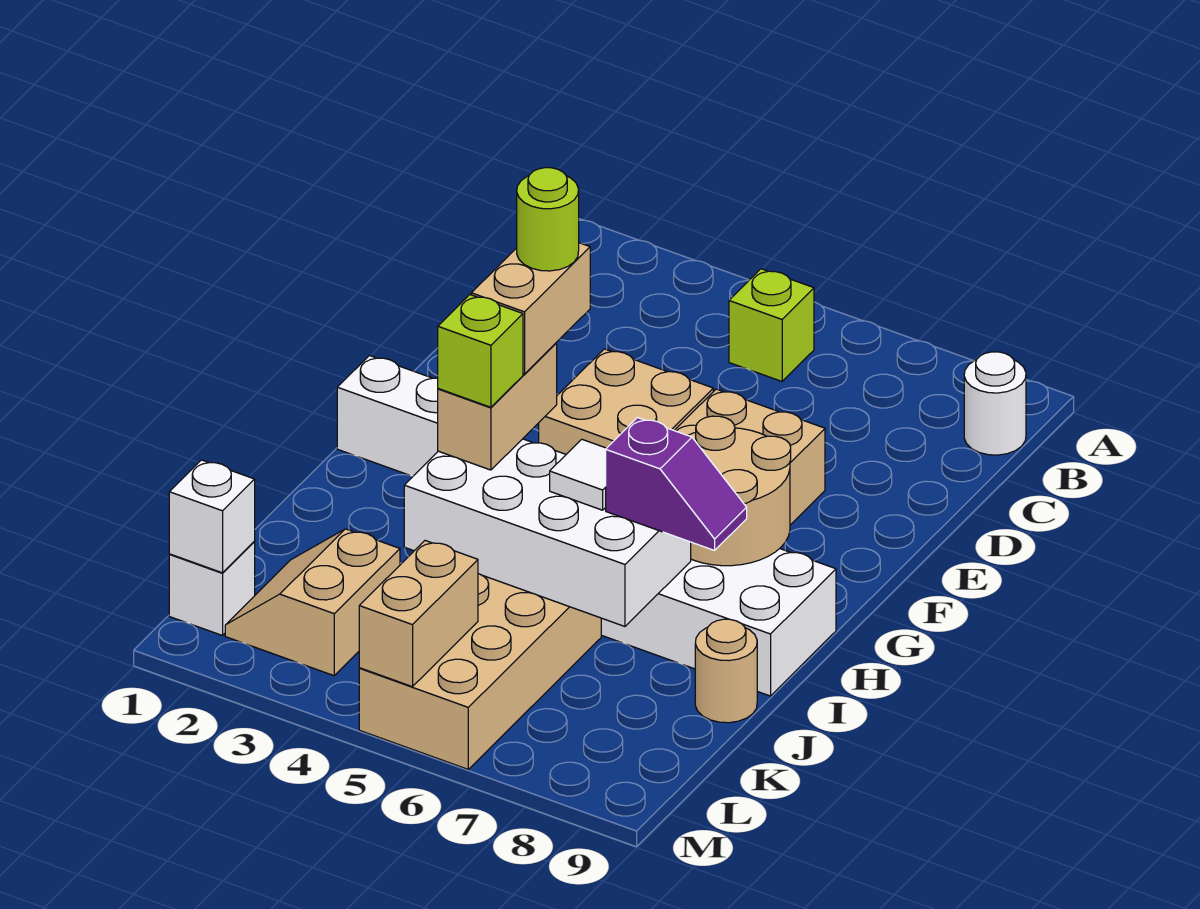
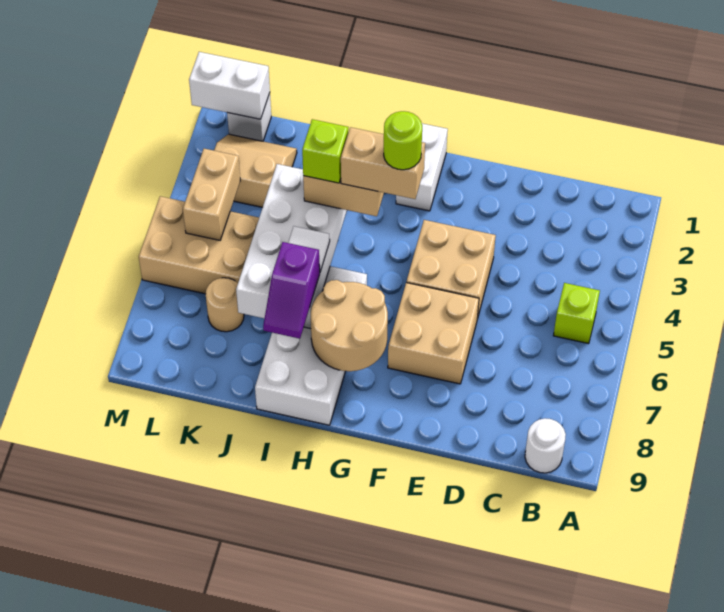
tan 1x1 round brick [695,619,757,723] -> tan 1x1 round brick moved to [206,278,244,332]
white 1x1 brick [169,460,255,573] -> white 1x2 brick [189,52,270,119]
tan 1x2 brick [359,541,478,687] -> tan 1x2 brick turned to [183,149,240,240]

